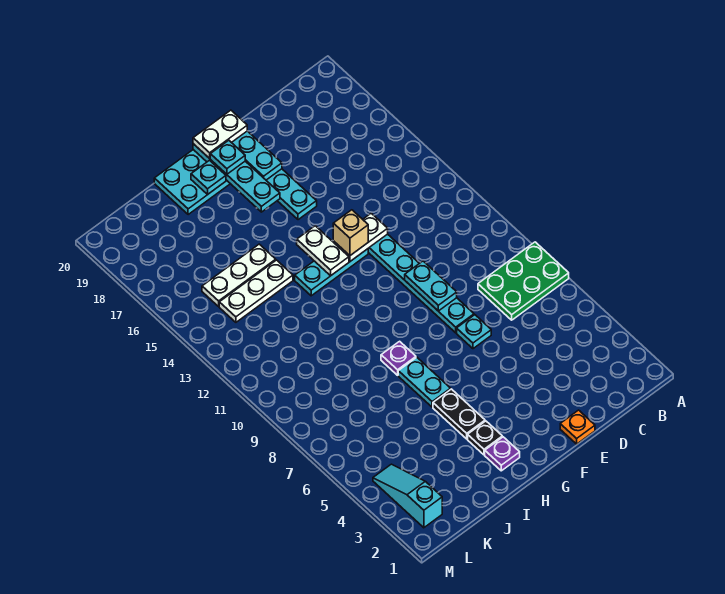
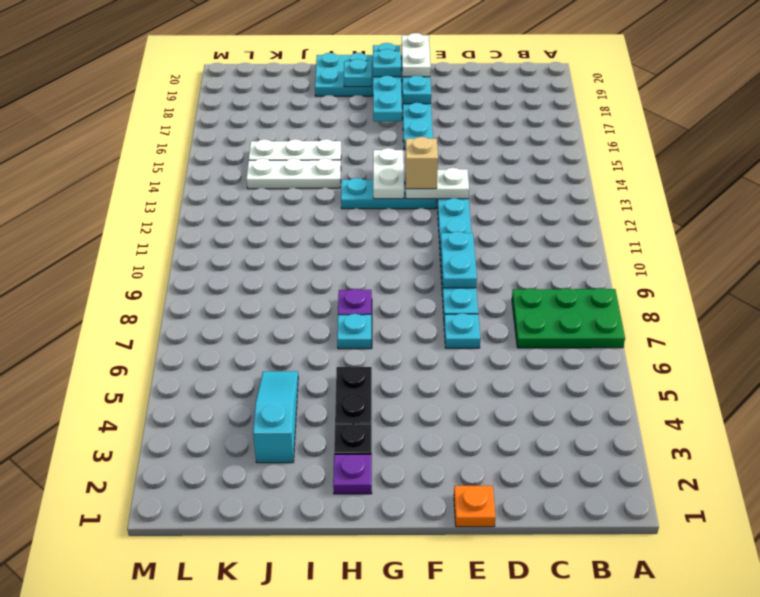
white 1x2 plate [193,110,247,159] -> white 1x2 plate turned to [401,33,431,77]
cyan 1x2 plate [398,357,451,407] -> cyan 1x1 plate [337,314,372,349]
cyan 1x3 slope [373,464,442,528] -> cyan 1x3 slope moved to [253,371,298,463]

